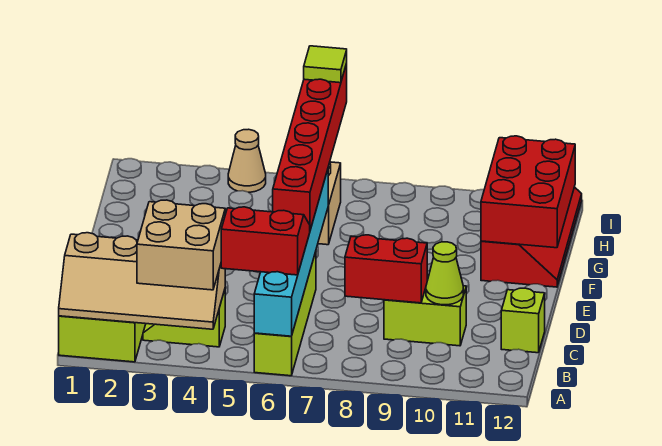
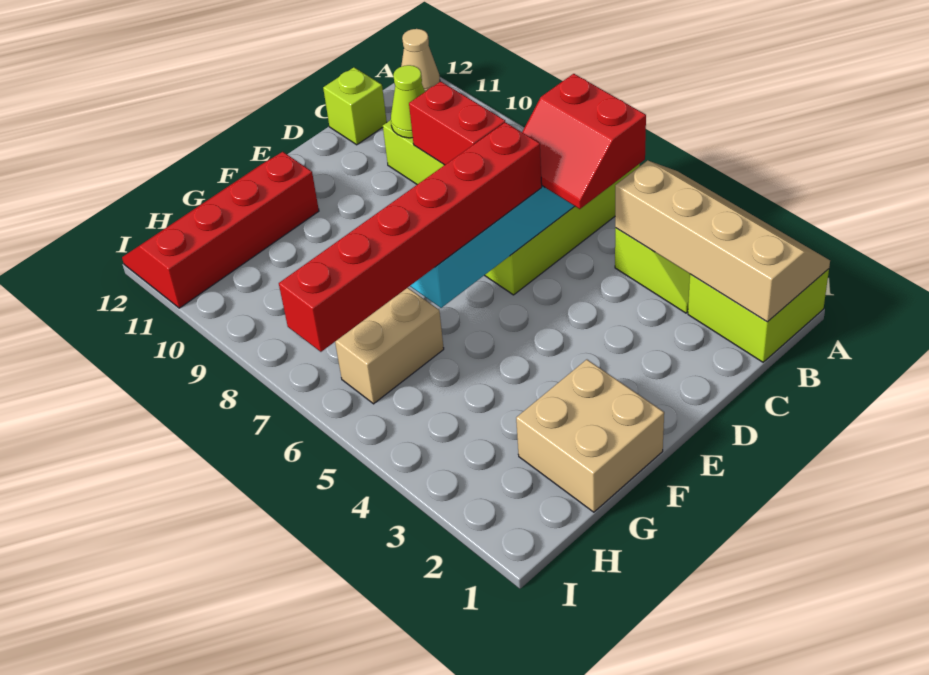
tan 2x2 brick [137,200,225,290] -> tan 2x2 brick moved to [516,360,664,512]
red 2x3 brick [481,136,575,248] -> none
tan 1x1 cone [228,129,266,192] -> tan 1x1 cone moved to [401,29,440,92]
lime 1x1 tile [304,46,347,83] -> none

